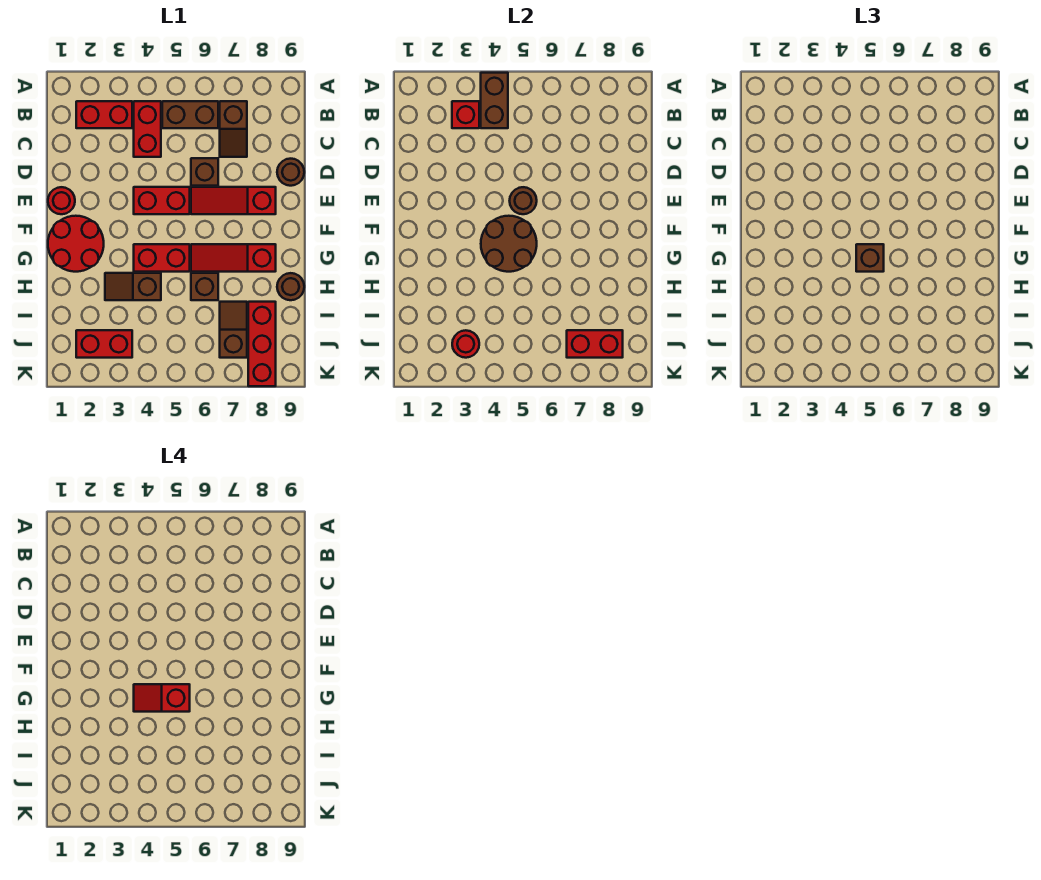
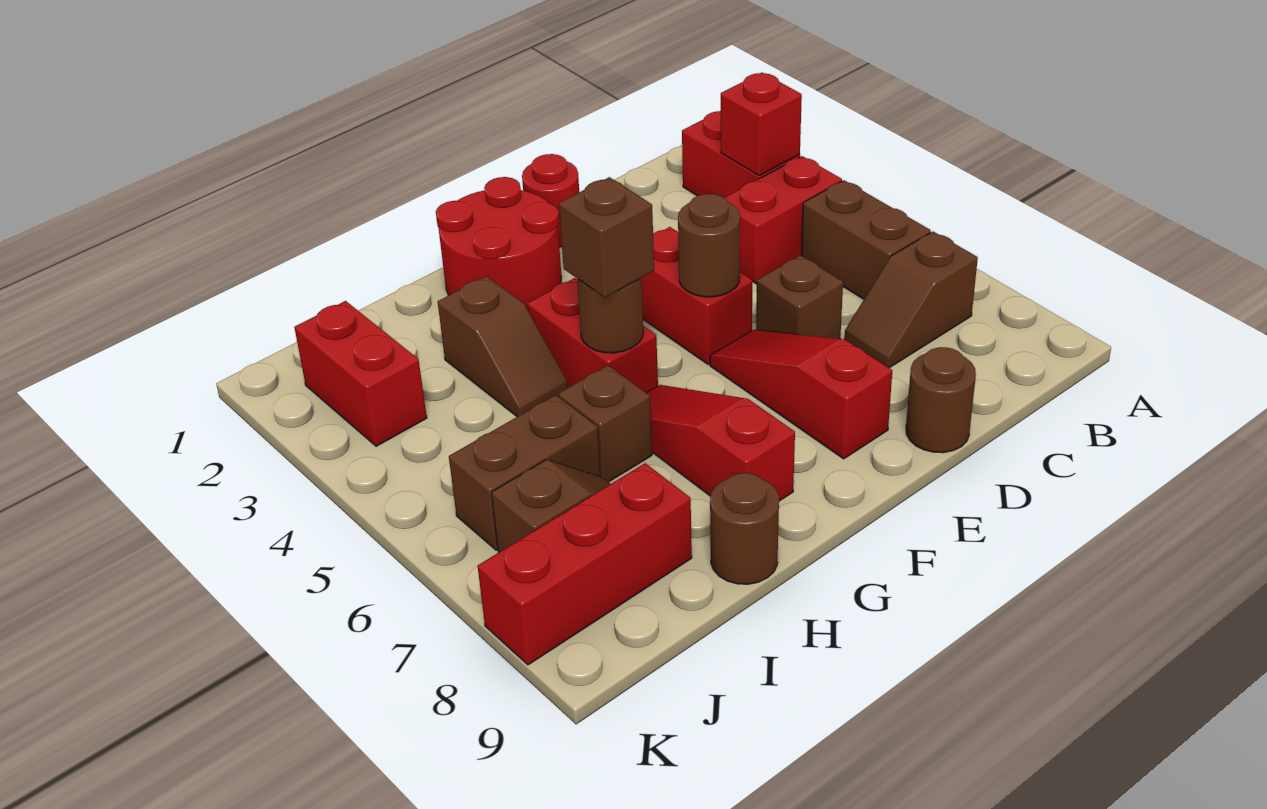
brown 1x2 brick [481,73,508,128] -> brown 1x2 brick moved to [449,395,600,550]
brown 2x2 round brick [481,216,537,272] -> brown 1x1 round brick [577,278,643,353]
red 1x2 slope [134,684,190,712] -> none
brown 1x2 slope [105,273,161,300] -> brown 1x2 slope turned to [438,276,568,417]
red 1x1 round brick [452,330,479,358] -> none
red 1x2 brick [567,330,623,358] -> none

